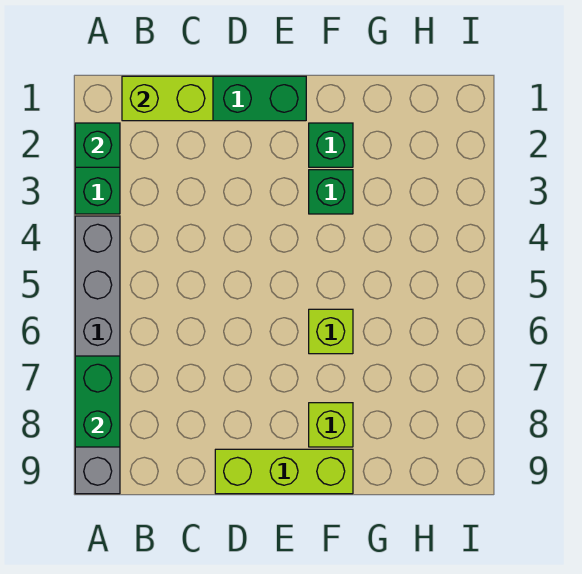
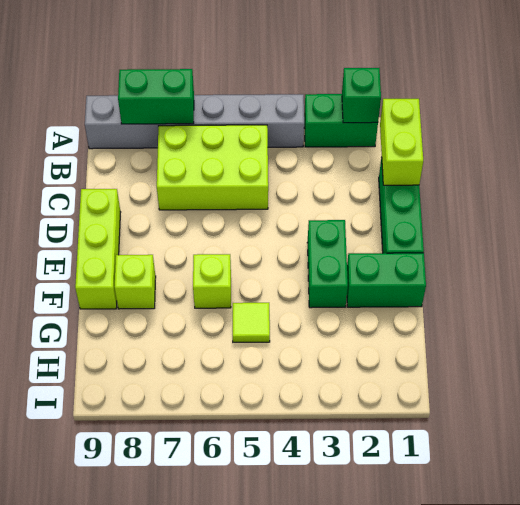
none -> lime 2x3 brick [157,125,268,210]
green 1x1 brick [309,123,353,167] -> green 1x2 brick [347,253,426,307]
green 1x1 brick [309,170,353,214] -> green 1x2 brick [307,220,348,308]
none -> lime 1x1 tile [233,303,270,342]

